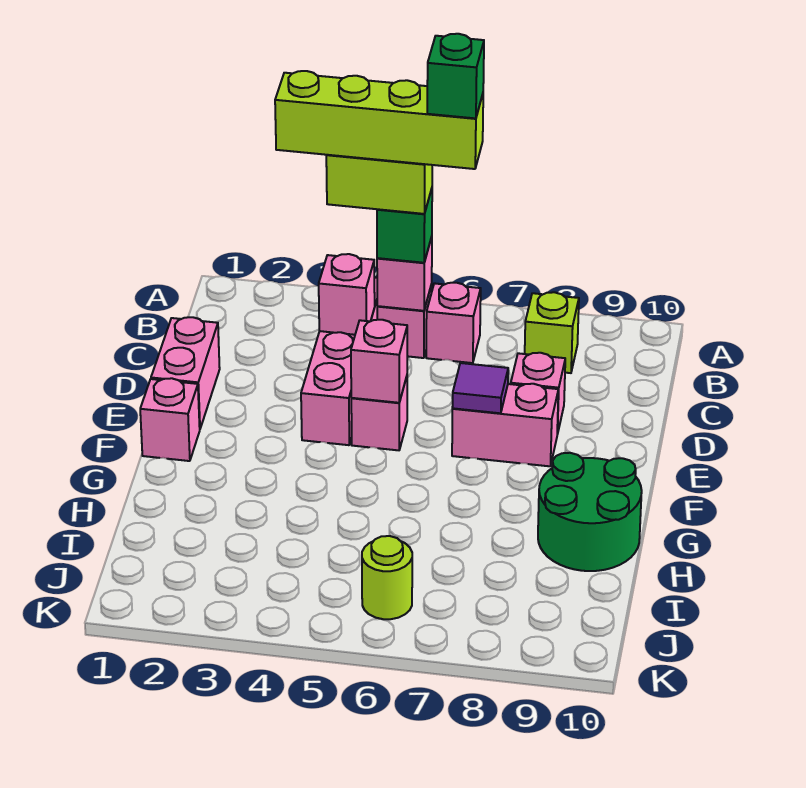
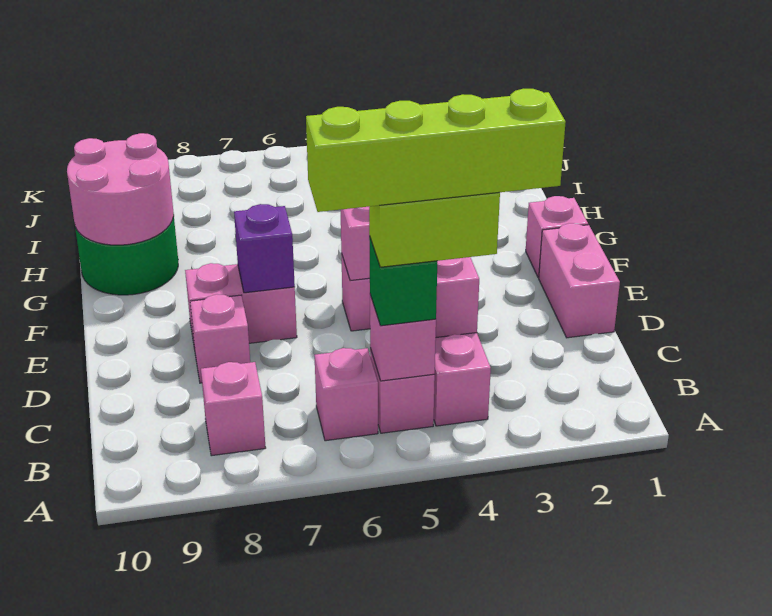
green 1x1 brick [427,34,484,118] -> none
lime 1x1 brick [525,292,579,373] -> pink 1x1 brick [201,362,266,456]
purple 1x1 tile [452,363,508,413] -> purple 1x1 brick [234,204,295,293]
none -> pink 2x2 round brick [67,133,174,245]
lime 1x1 round brick [362,536,412,619] -> none

